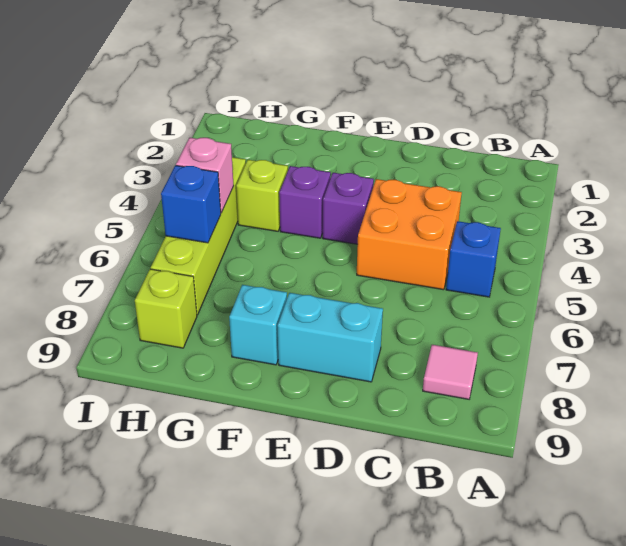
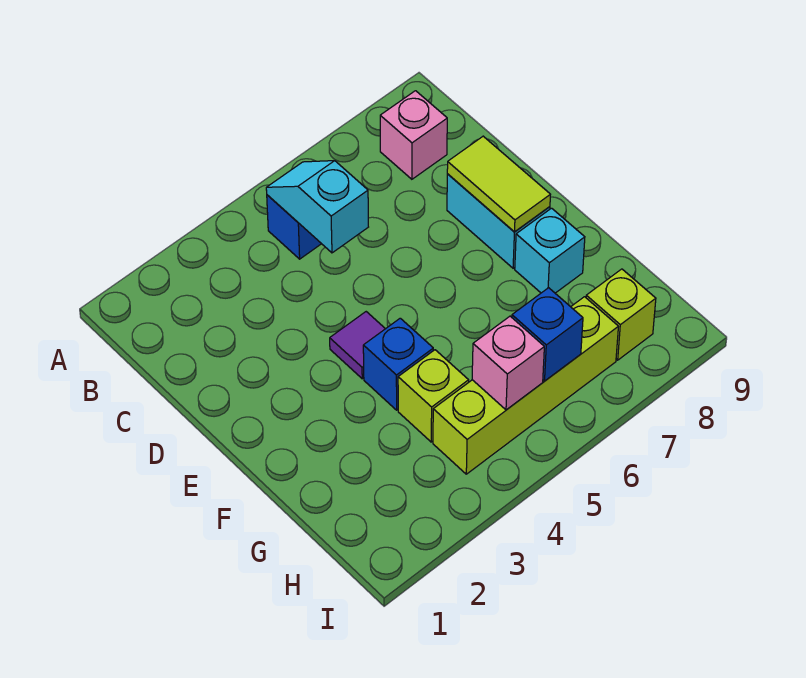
none -> cyan 1x2 slope [266,161,368,253]
pink 1x1 tile [423,345,478,399] -> pink 1x1 brick [380,91,447,179]
orange 2x2 brick [357,179,462,290] -> none
none -> lime 1x2 tile [447,136,551,232]
purple 1x1 brick [323,173,374,244] -> purple 1x1 tile [330,312,385,379]
purple 1x1 brick [279,166,331,238] -> blue 1x1 brick [363,318,433,410]

